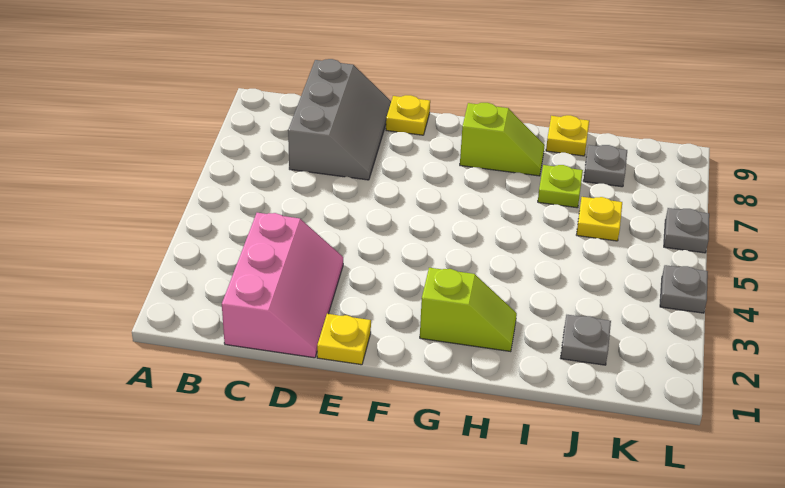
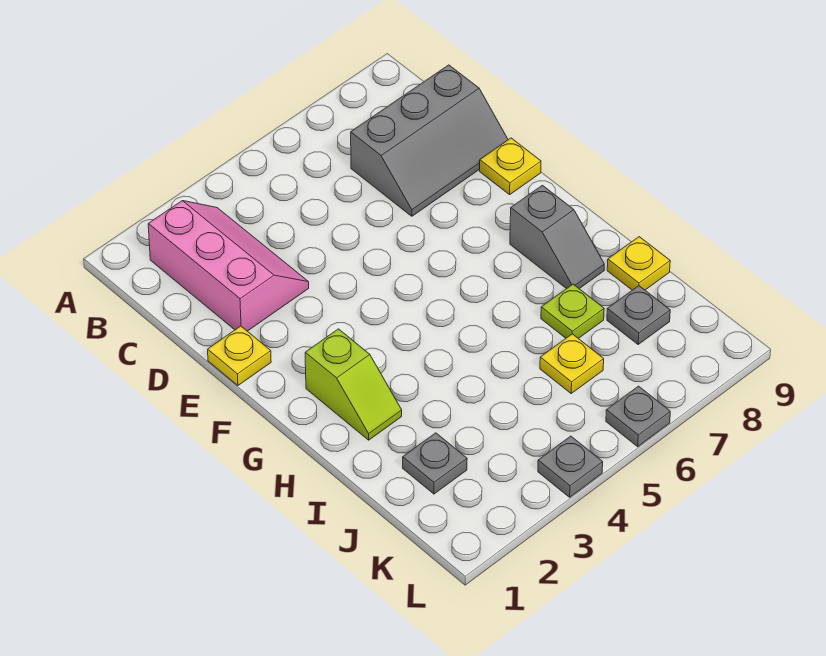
pink 2x3 slope [222,213,343,358] -> pink 2x3 slope turned to [148,201,309,331]
lime 1x2 slope [460,103,545,176] -> grey 1x2 slope [510,185,604,289]

